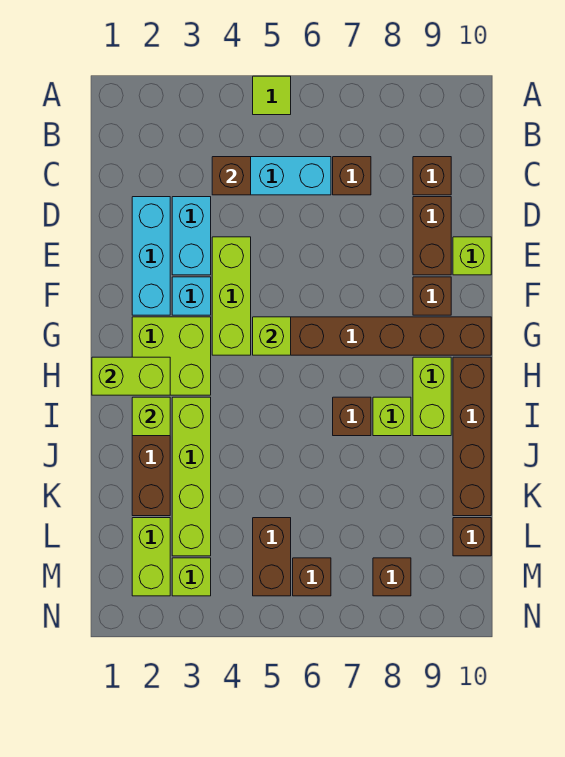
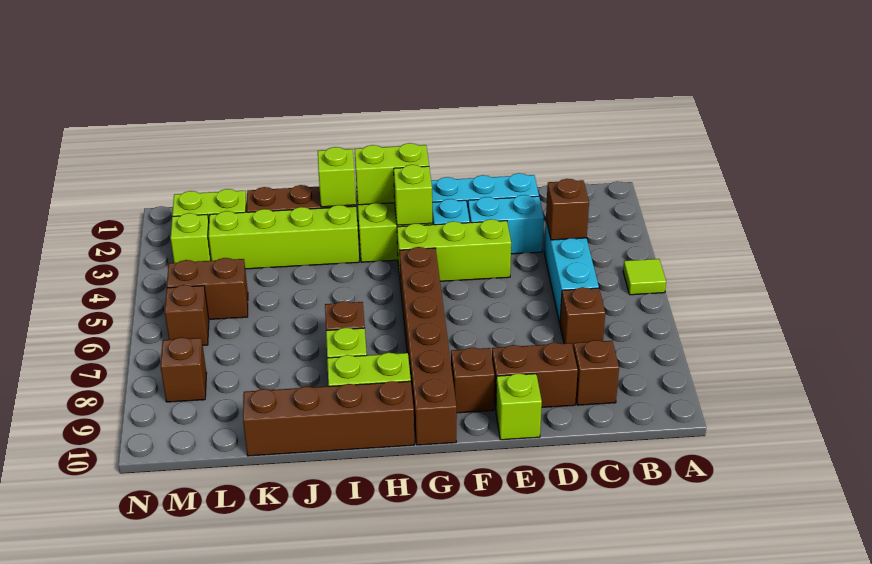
lime 1x1 brick [253,317,291,355] -> lime 1x1 brick moved to [394,165,432,225]
lime 1x2 brick [92,357,170,395] -> lime 1x2 brick turned to [355,143,429,205]
brown 1x1 brick [453,518,491,556] -> none

